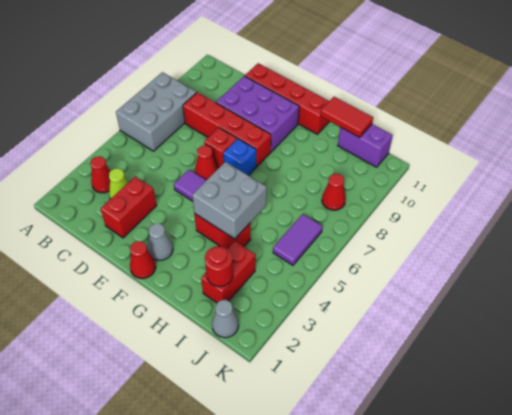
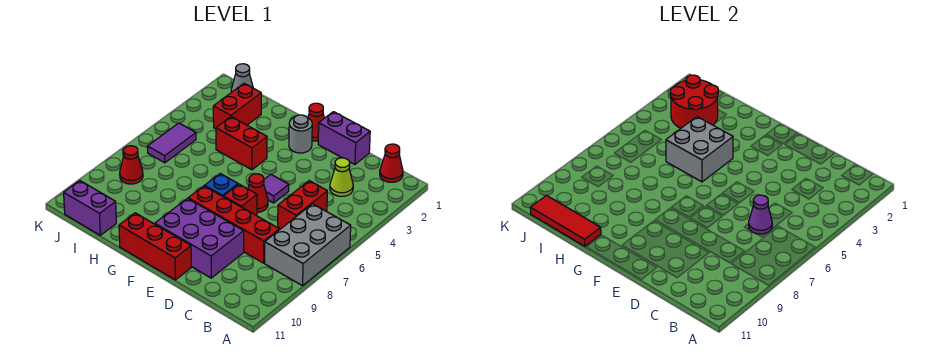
red 1x1 cone [91,156,110,193] -> red 1x1 cone moved to [380,144,403,182]
none -> purple 1x1 cone [749,195,772,234]
none -> purple 1x2 brick [318,112,370,165]
red 1x2 brick [101,177,157,238] -> red 1x2 brick moved to [278,181,327,229]
red 1x4 brick [245,63,330,134] -> red 1x3 brick [119,213,191,280]
grey 1x1 cone [148,223,173,260] -> grey 1x1 round brick [289,115,312,153]
red 1x2 tile [320,97,373,137] -> red 1x3 tile [530,195,601,246]
red 1x1 round brick [205,246,233,287] -> red 2x2 round brick [670,75,718,128]

